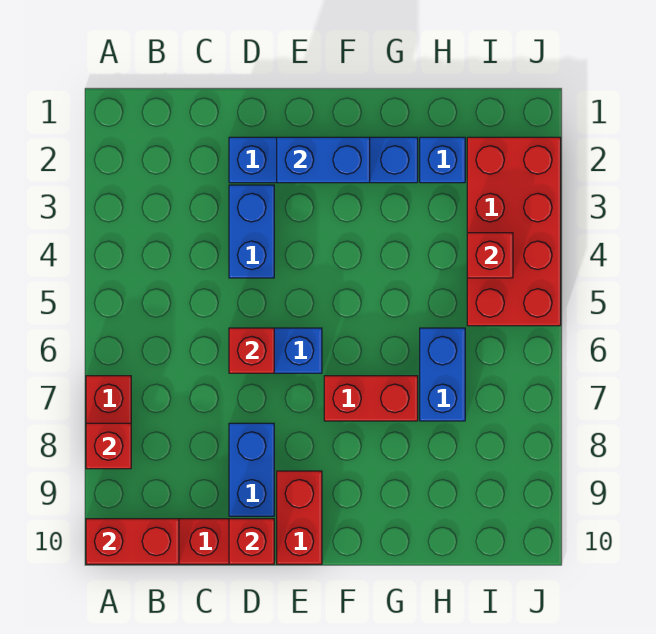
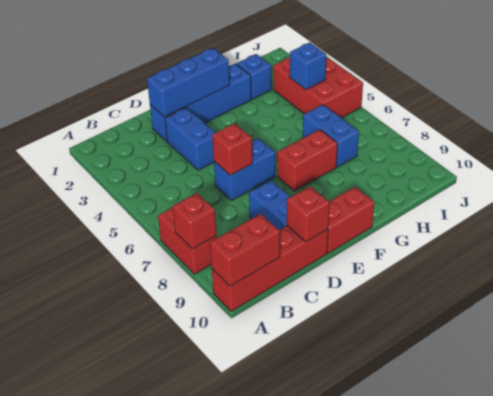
blue 1x2 brick [277,137,370,183] -> blue 1x3 brick [147,48,230,117]
red 1x2 brick [277,471,322,564] -> red 1x2 brick turned to [327,187,374,253]
red 2x4 brick [467,137,561,326] -> red 2x3 brick [273,57,363,118]
red 1x1 brick [467,233,513,278] -> blue 1x1 brick [290,42,326,90]

